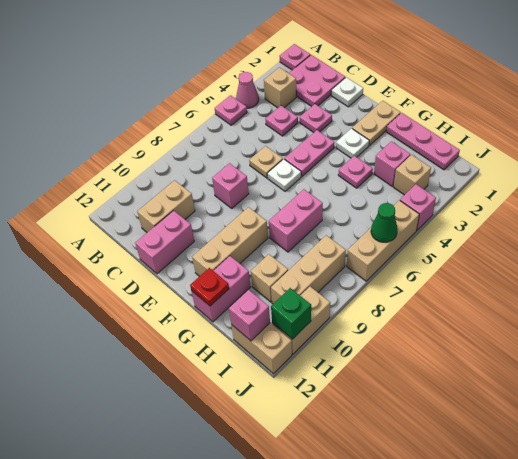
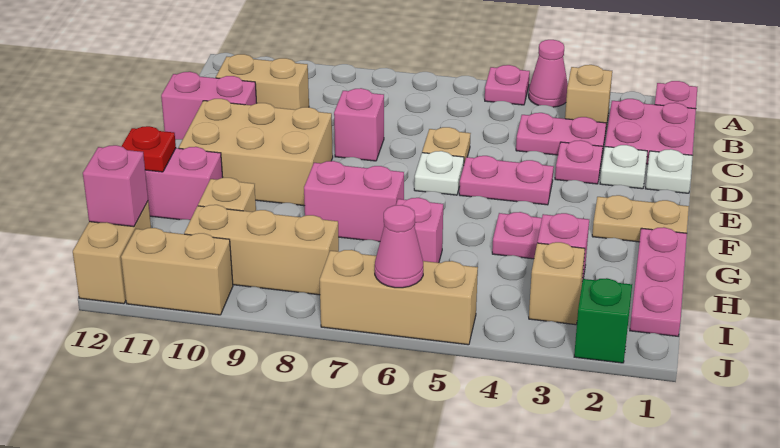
pink 1x1 plate [266,106,298,136] -> pink 1x2 plate [516,113,606,155]
white 1x1 plate [336,128,369,158] -> white 1x1 plate moved to [600,145,647,189]
tan 1x3 brick [192,207,268,276] -> tan 2x3 brick [179,99,333,206]
pink 1x1 brick [400,184,436,231] -> pink 1x1 brick moved to [396,198,443,263]
green 1x1 cone [371,203,398,242] -> pink 1x1 cone [375,205,423,288]
green 1x1 brick [271,288,311,339] -> green 1x1 brick moved to [574,278,632,363]

